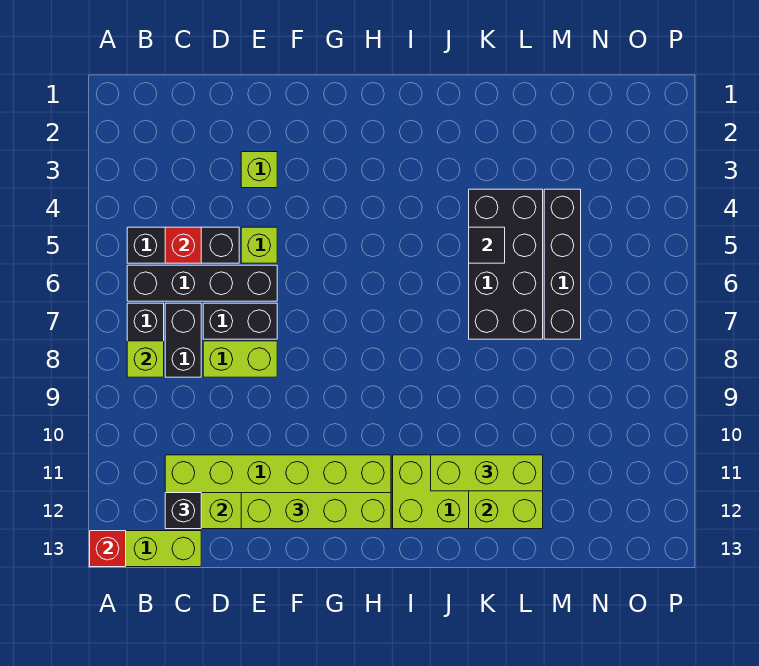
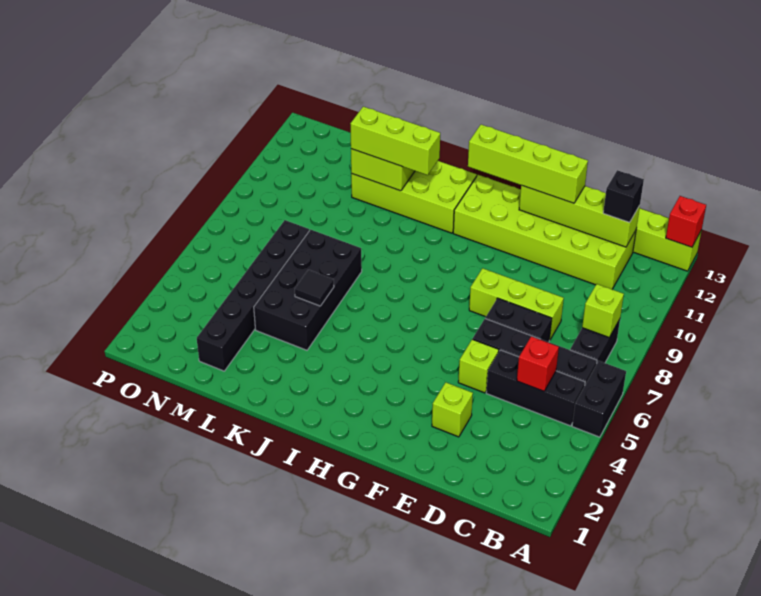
black 1x2 brick [165,303,201,377] -> black 1x2 brick moved to [572,361,626,437]
lime 1x2 brick [203,341,277,377] -> lime 1x3 brick [469,268,564,340]
black 1x4 brick [544,189,581,339] -> black 1x6 brick [197,220,309,371]

